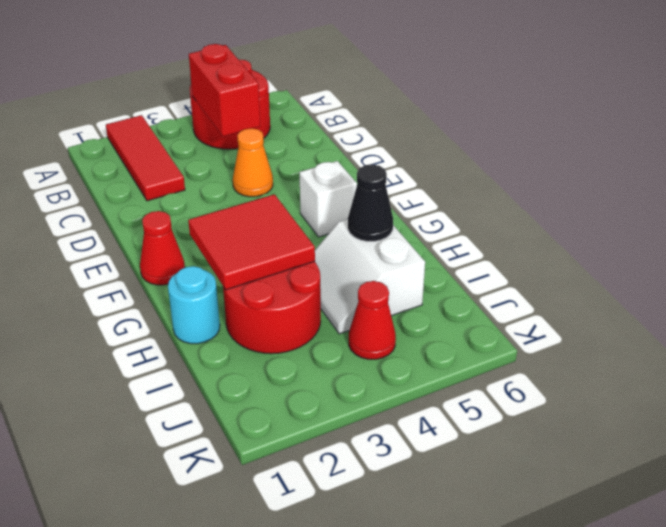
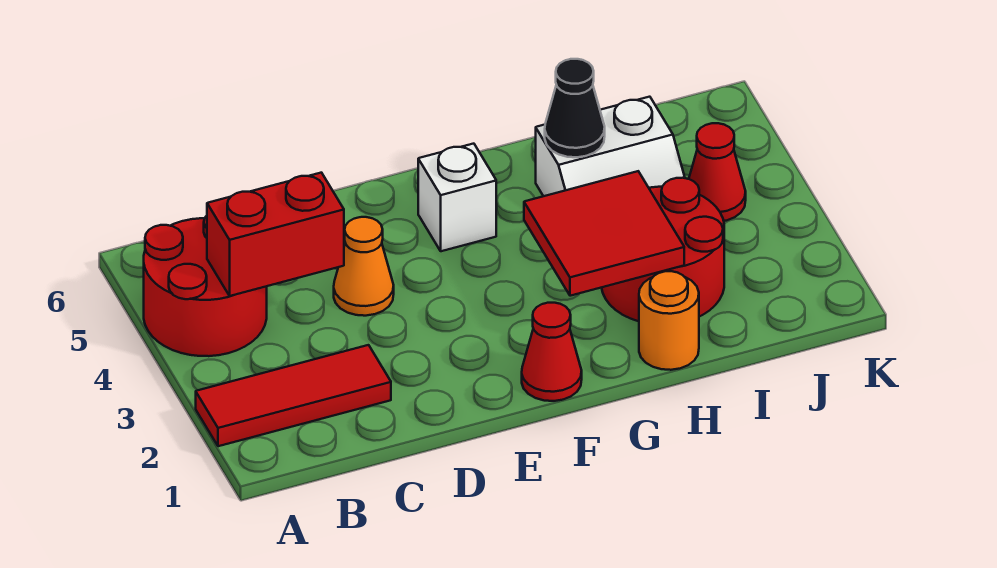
cyan 1x1 round brick [168,266,220,344] -> orange 1x1 round brick [639,271,699,370]

